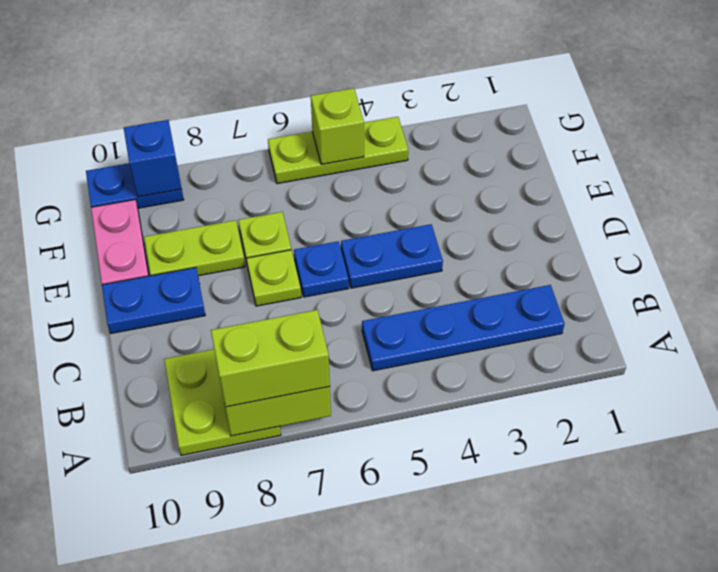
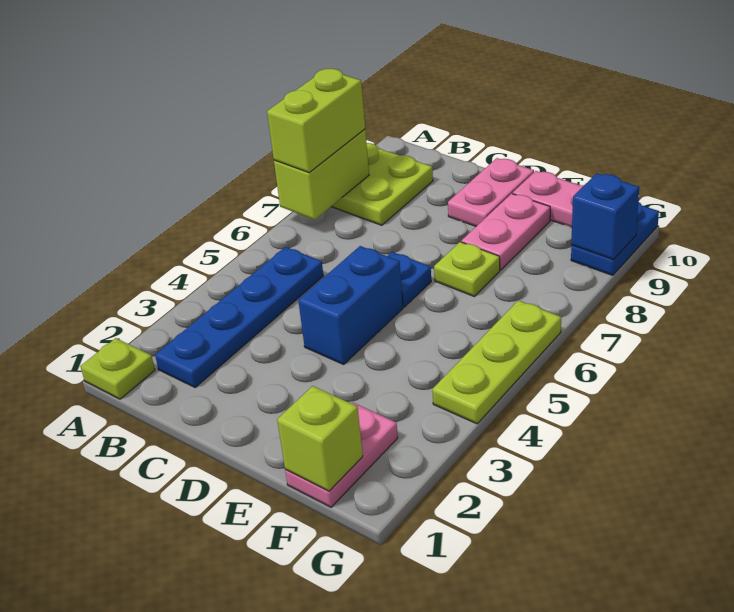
blue 1x2 plate [341,224,443,288] -> blue 1x2 brick [298,246,403,364]
lime 1x1 plate [247,250,301,306] -> lime 1x1 plate moved to [80,338,155,399]
blue 1x2 plate [102,268,205,333] -> pink 1x2 plate [448,158,534,226]
lime 1x2 plate [144,220,245,276] -> pink 1x2 plate [461,193,550,270]
none -> pink 1x2 plate [285,403,398,507]
lime 1x1 brick [311,88,364,164] -> lime 1x1 brick moved to [277,386,363,491]

